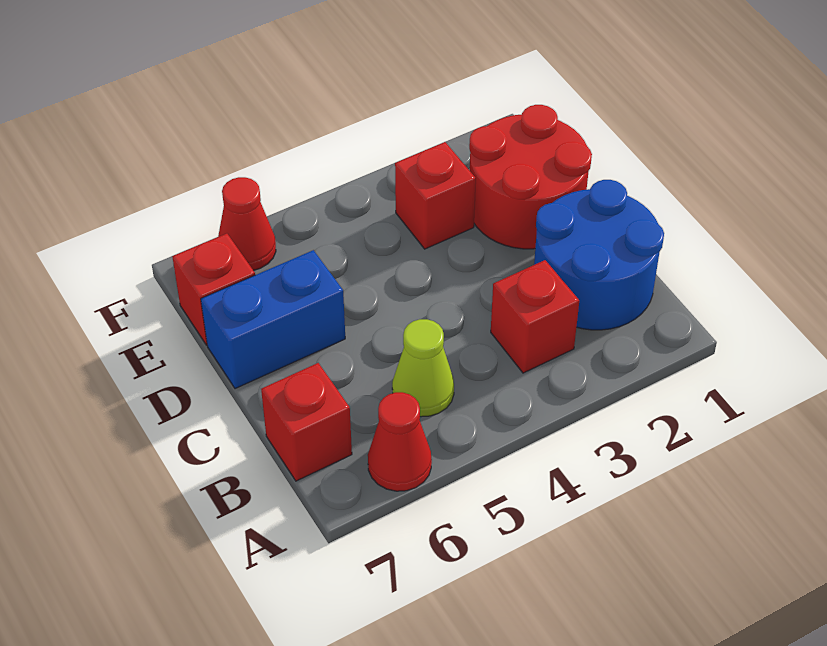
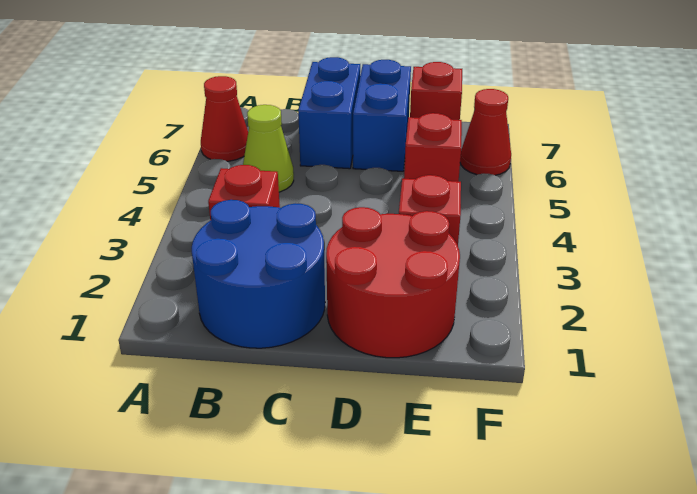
red 1x1 brick [261,363,352,481] -> red 1x1 brick moved to [404,113,462,182]
none -> blue 1x2 brick [298,57,360,169]

